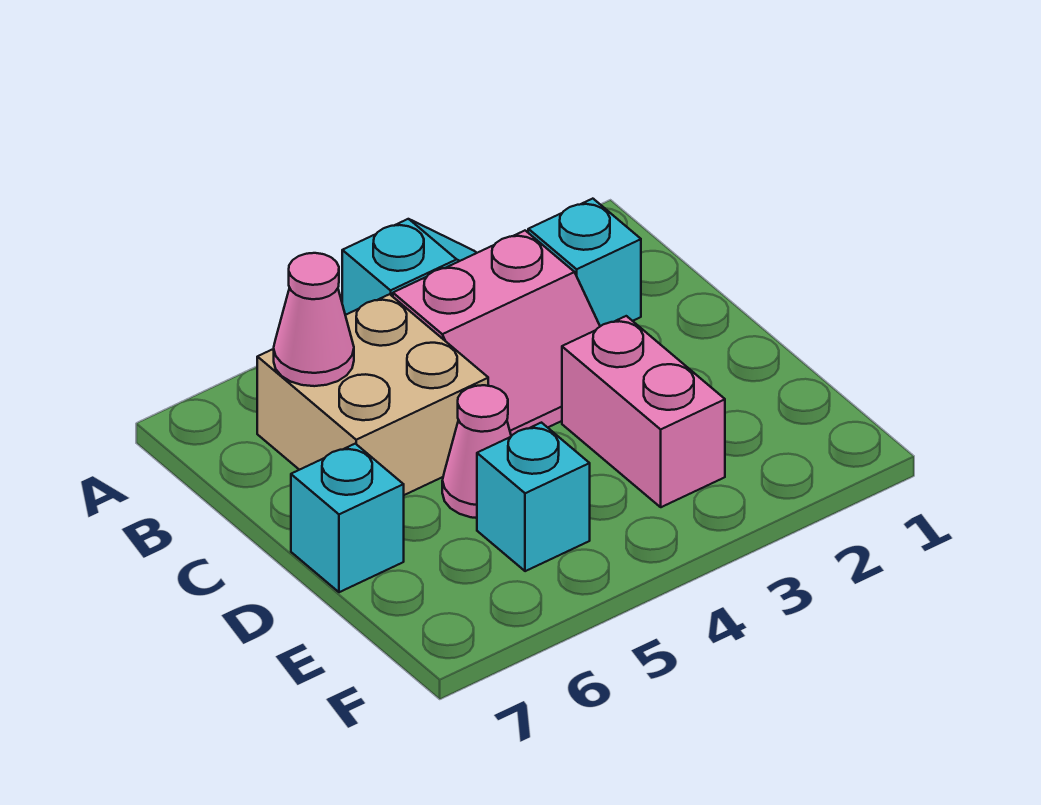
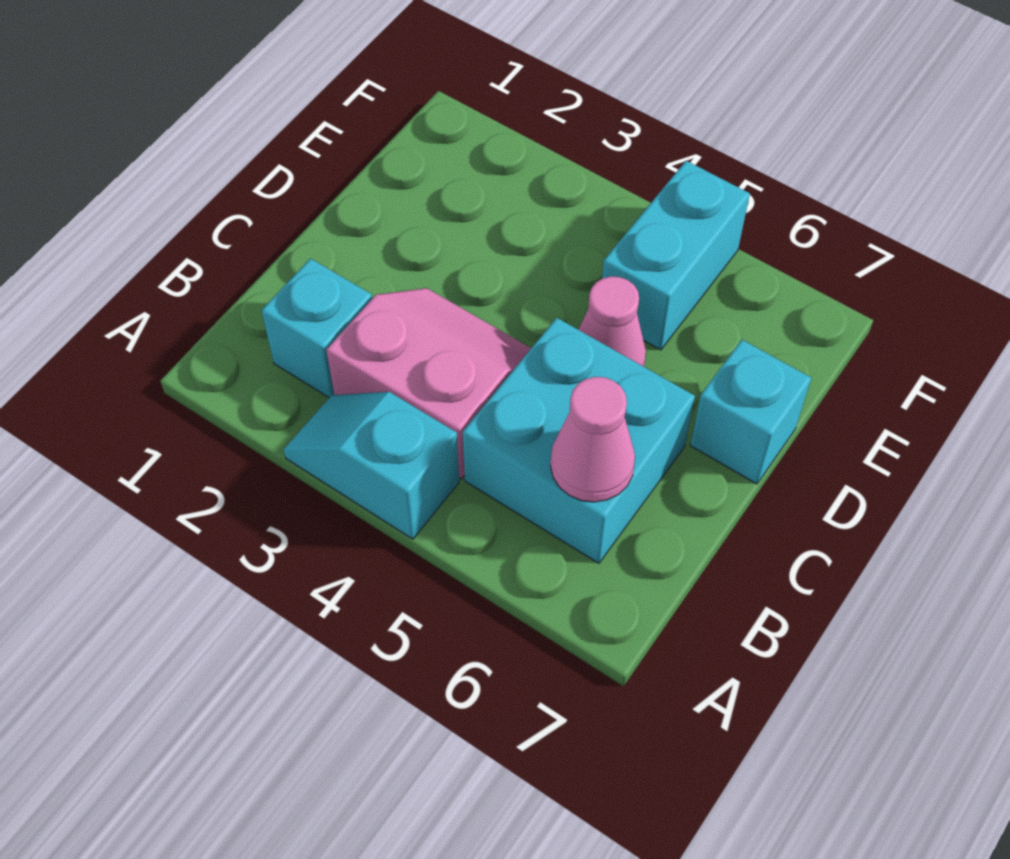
tan 2x2 brick [257,294,488,495] -> cyan 2x2 brick [463,318,695,563]
pink 1x2 brick [562,316,725,507] -> none
cyan 1x1 brick [477,423,590,571] -> cyan 1x2 brick [602,161,750,350]

